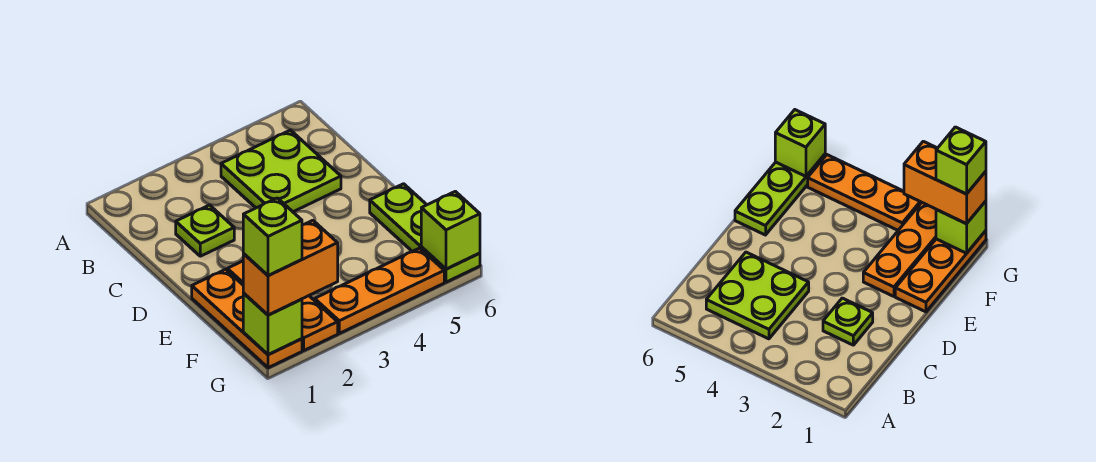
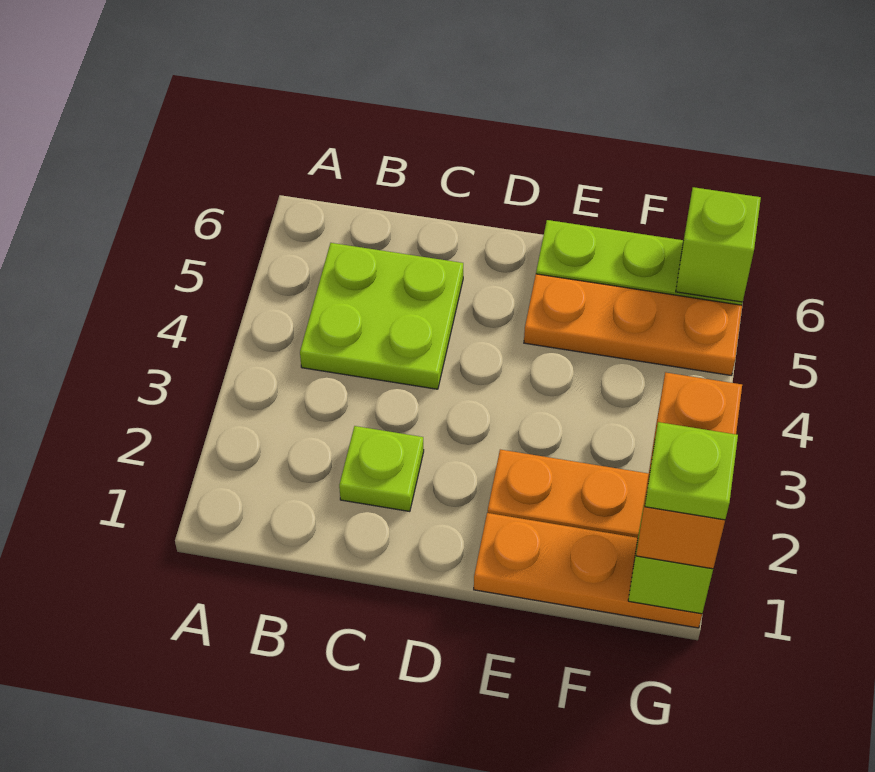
lime 1x1 brick [243,198,302,275] -> lime 1x1 plate [645,422,738,520]
orange 1x3 plate [315,248,444,333] -> orange 1x3 plate turned to [524,274,742,375]

